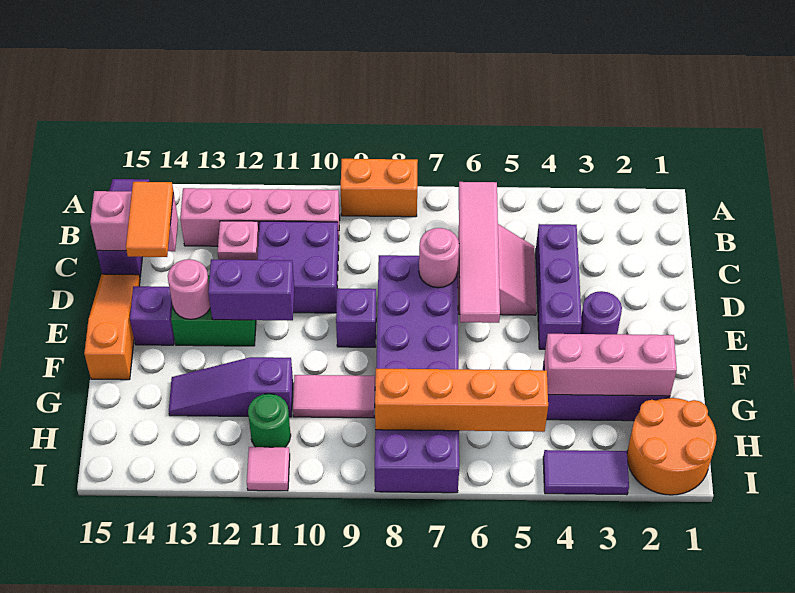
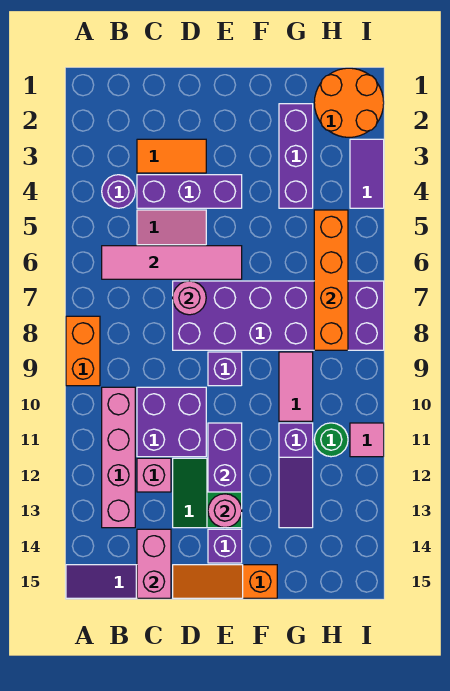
orange 1x2 tile [126,182,173,257] -> orange 1x2 tile moved to [137,139,206,173]
purple 1x1 round brick [580,291,622,334] -> purple 1x1 round brick moved to [102,175,135,208]
pink 1x3 brick [544,334,677,396] -> none

